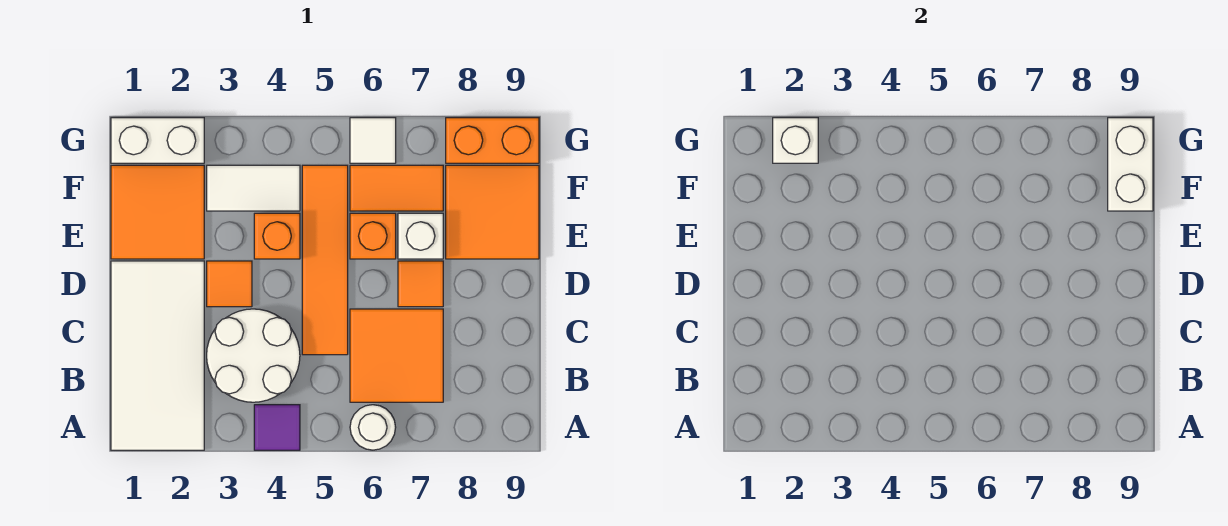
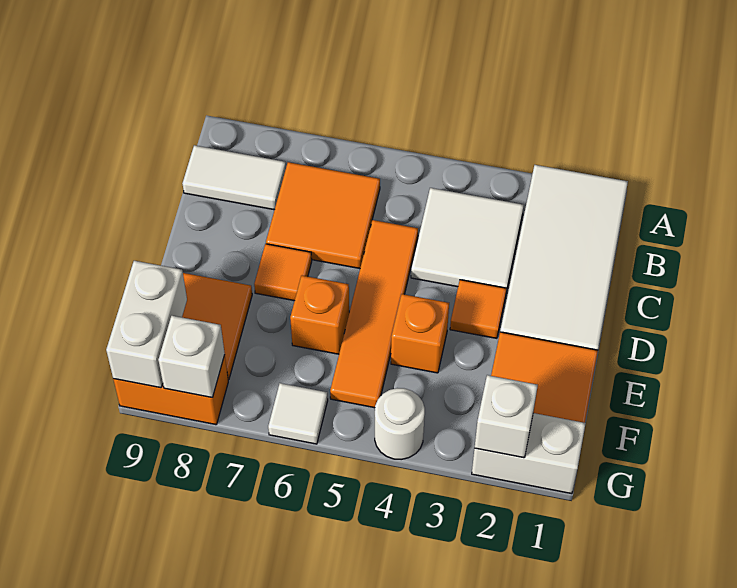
purple 1x1 tile [254,405,300,450] -> none
white 1x1 round brick [350,405,396,450] -> white 1x1 round brick moved to [375,388,425,460]
white 2x2 round brick [207,309,300,402] -> white 2x2 tile [411,188,524,292]
white 1x1 brick [398,213,443,259] -> white 1x1 brick moved to [158,316,225,398]
white 1x2 tile [207,165,300,211] -> white 1x2 tile moved to [182,145,286,210]
orange 1x2 tile [350,165,443,211] -> none

